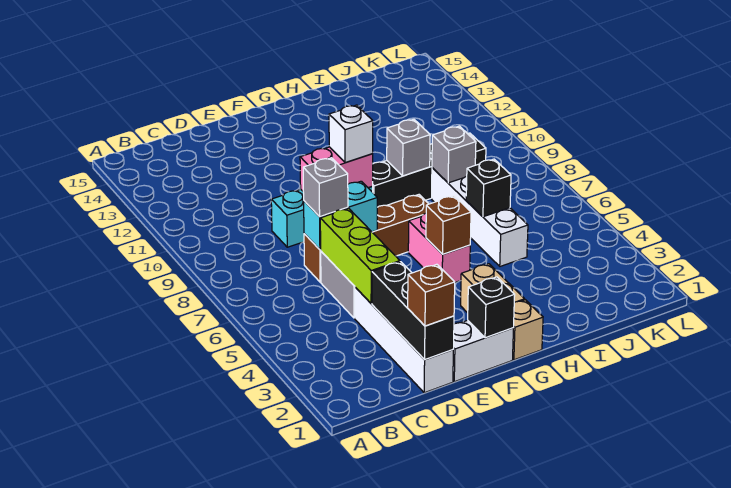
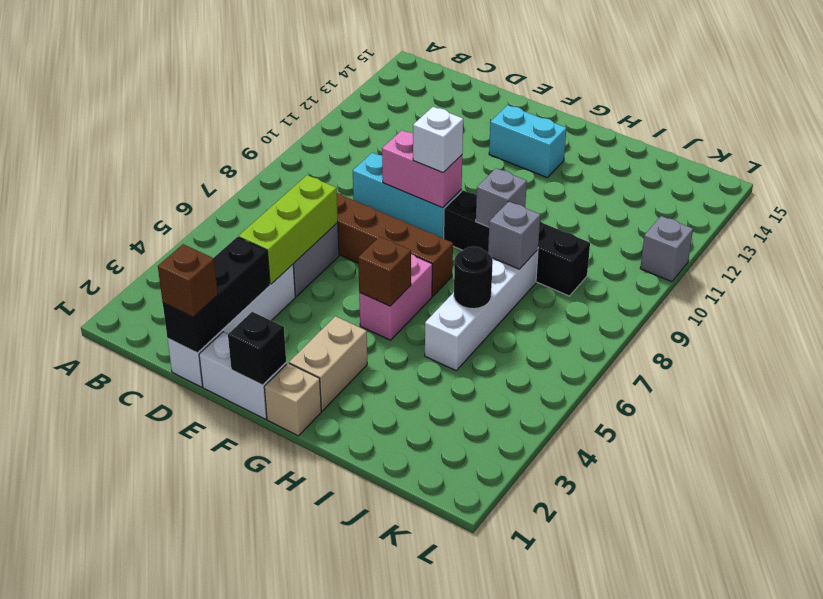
cyan 1x2 brick [304,181,377,250] -> cyan 1x2 brick moved to [489,105,566,177]
grey 1x1 brick [303,158,348,217] -> grey 1x1 brick moved to [640,216,693,282]
black 1x1 brick [466,159,511,217] -> black 1x1 round brick [454,246,493,309]

